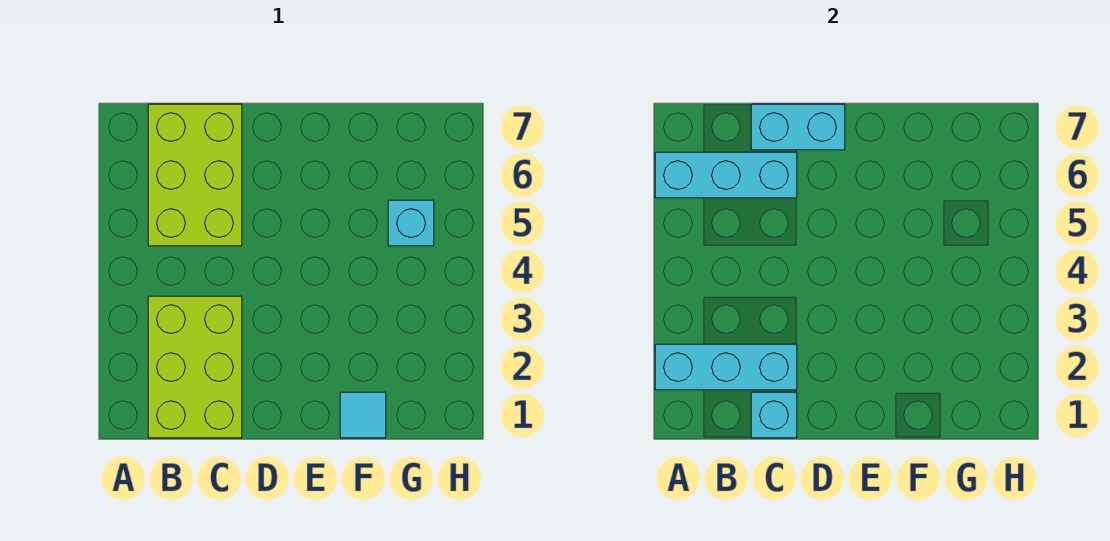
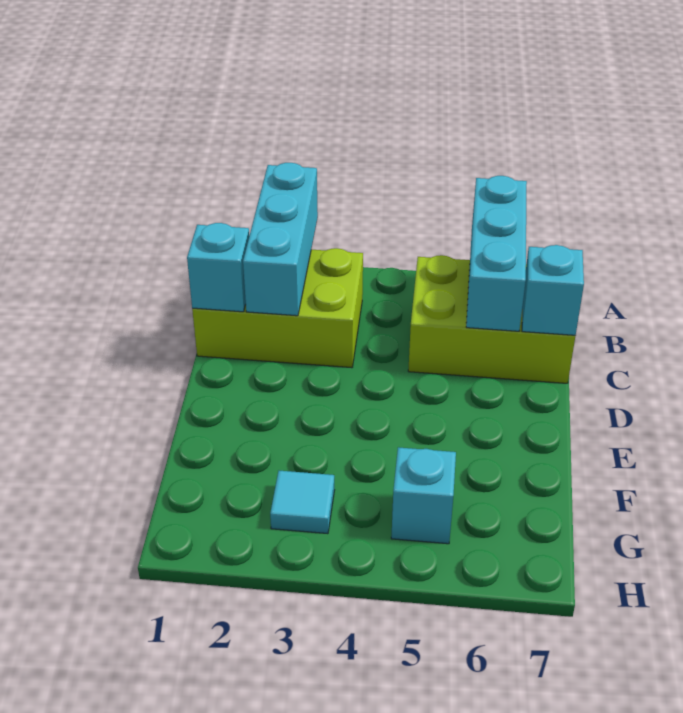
cyan 1x2 brick [751,104,845,150] -> cyan 1x1 brick [522,245,584,335]
cyan 1x1 tile [340,392,386,438] -> cyan 1x1 tile moved to [270,471,334,534]

